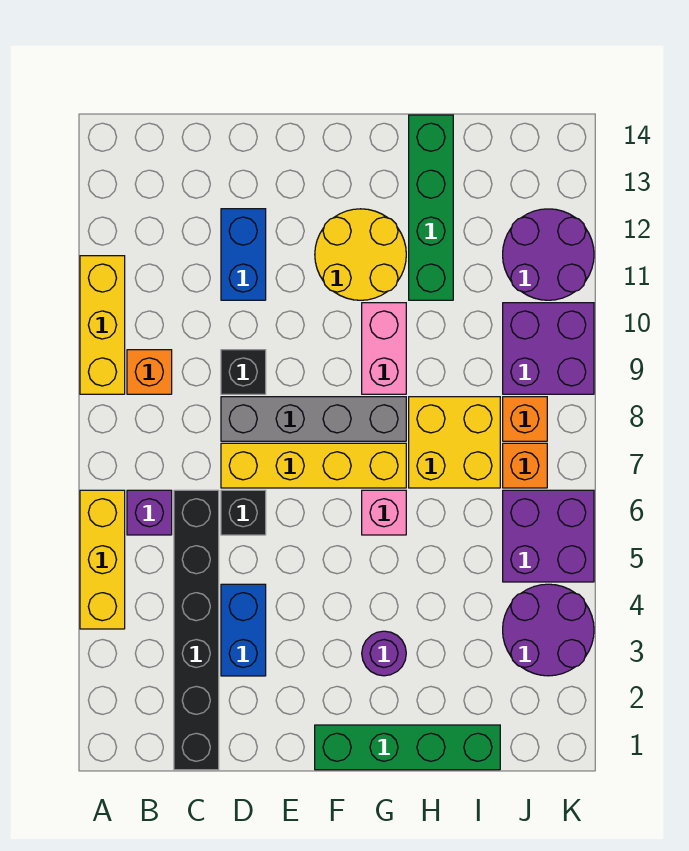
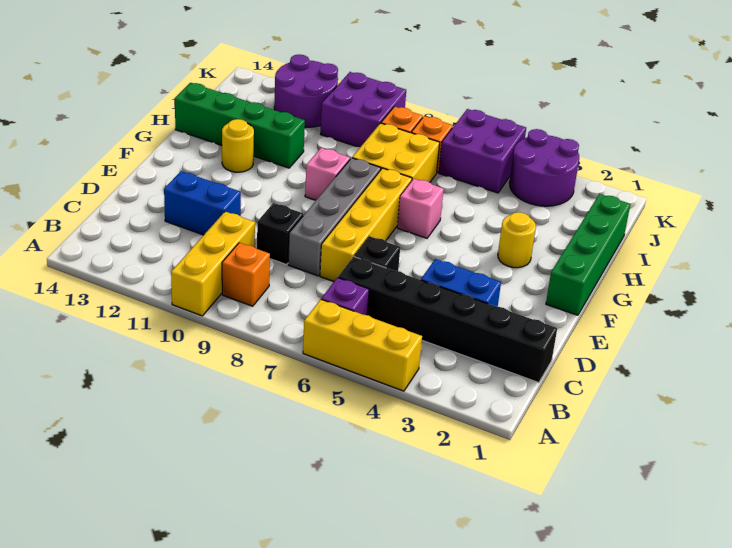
yellow 1x3 brick [80,256,125,394] -> yellow 1x3 brick turned to [171,212,255,316]
yellow 2x2 round brick [315,209,406,300] -> yellow 1x1 round brick [222,119,254,172]
purple 1x1 round brick [362,631,406,676] -> yellow 1x1 round brick [498,212,536,268]
pink 1x2 brick [362,303,406,394] -> pink 1x1 brick [305,148,350,200]

